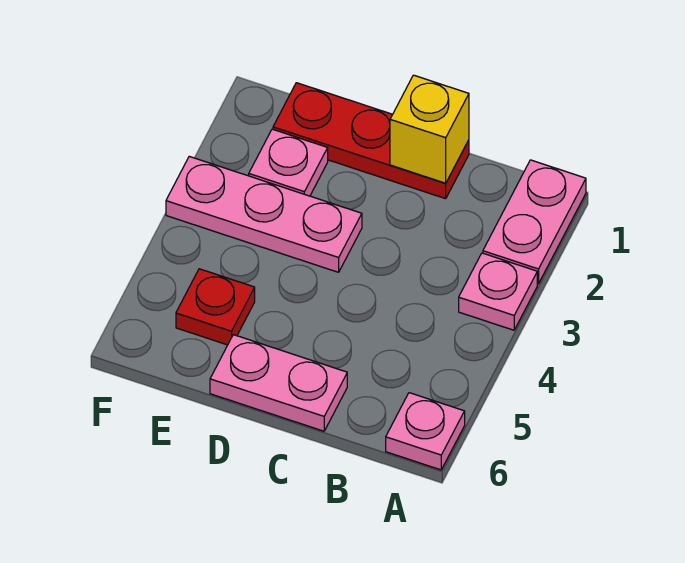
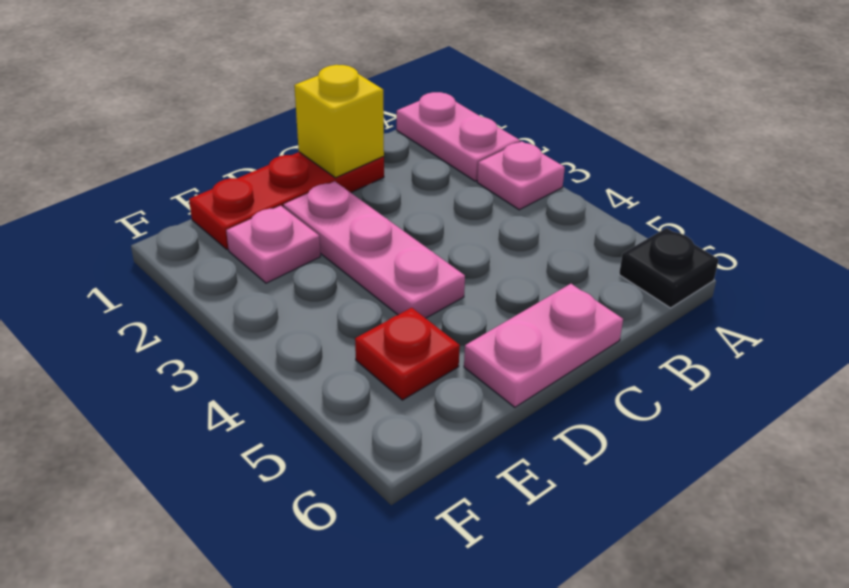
pink 1x1 plate [386,393,465,470] -> black 1x1 plate [619,228,719,308]
pink 1x3 plate [166,156,362,272] -> pink 1x3 plate turned to [284,181,465,318]

